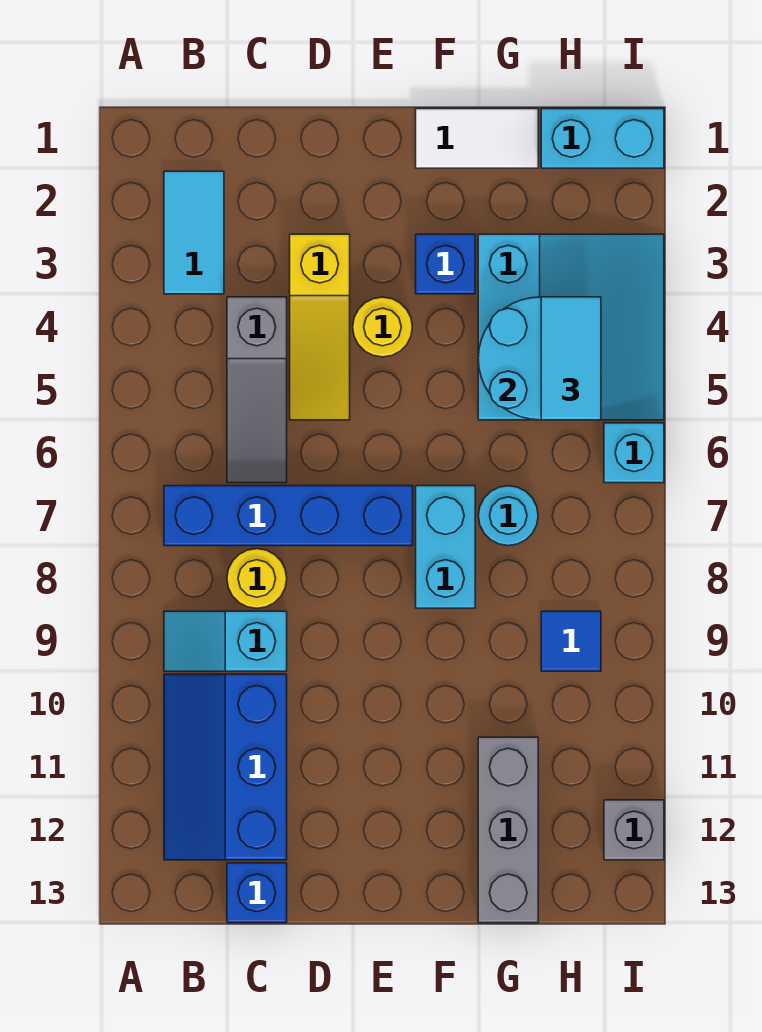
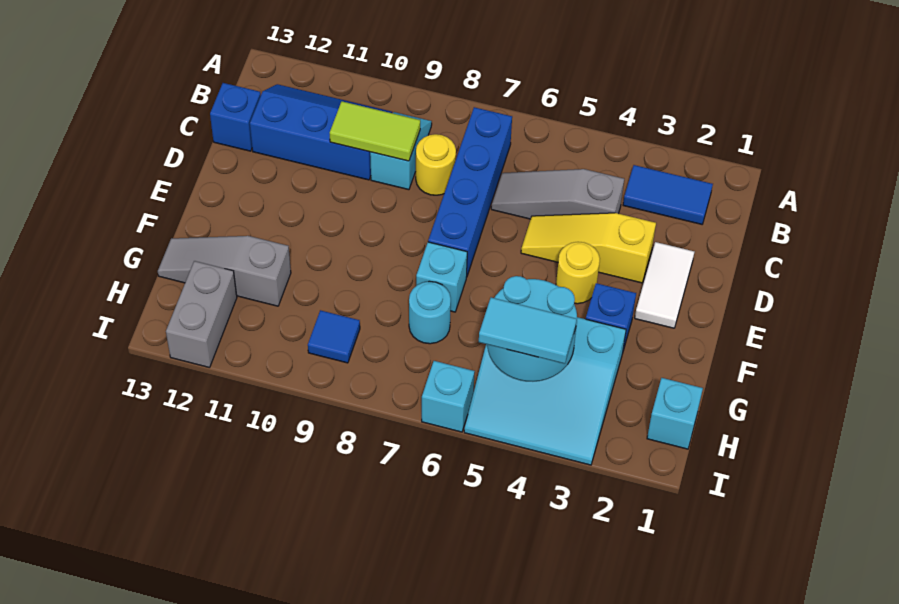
cyan 1x2 tile [164,171,224,294] -> blue 1x2 tile [623,165,713,224]
none -> lime 1x2 tile [330,101,420,161]
white 1x2 tile [416,109,538,168] -> white 1x2 tile moved to [635,242,694,328]
cyan 1x2 brick [416,486,475,608] -> cyan 1x1 brick [416,242,467,312]
grey 1x3 brick [478,737,538,923] -> grey 1x3 slope [158,236,291,306]
cyan 1x2 brick [541,109,664,168] -> cyan 1x1 brick [647,378,703,449]
grey 1x1 brick [604,800,664,860] -> grey 1x2 brick [166,261,237,368]

